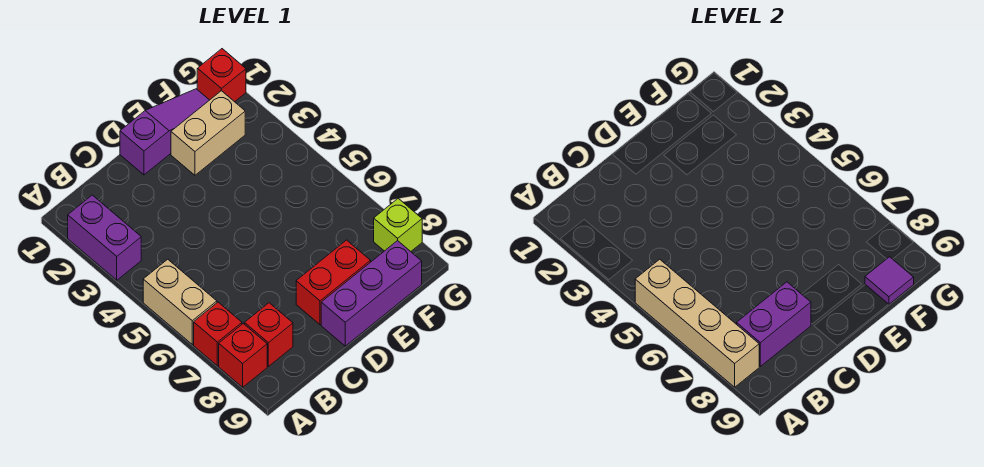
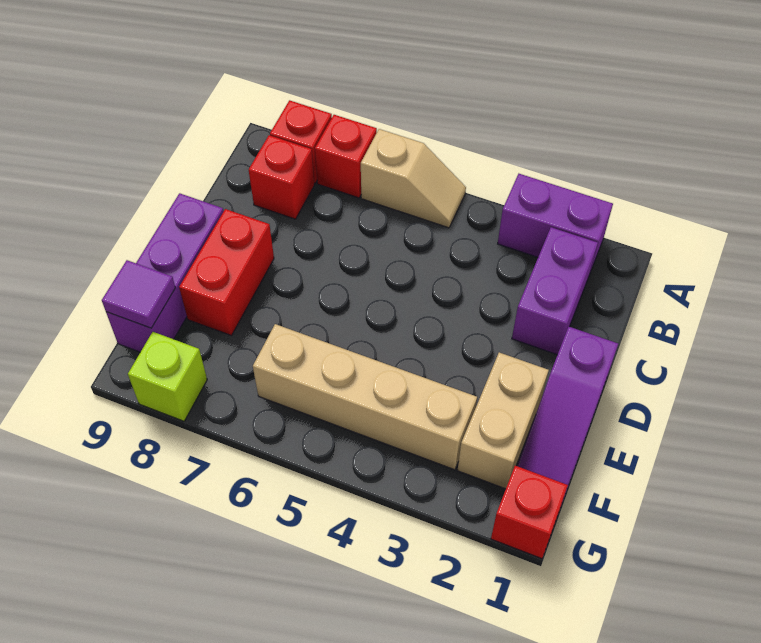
tan 1x2 brick [143,259,217,344] -> tan 1x2 slope [361,129,466,228]
tan 1x4 brick [635,259,759,387] -> tan 1x4 brick moved to [253,324,477,470]
purple 1x2 brick [737,282,811,366] -> purple 1x2 brick moved to [512,227,598,355]

